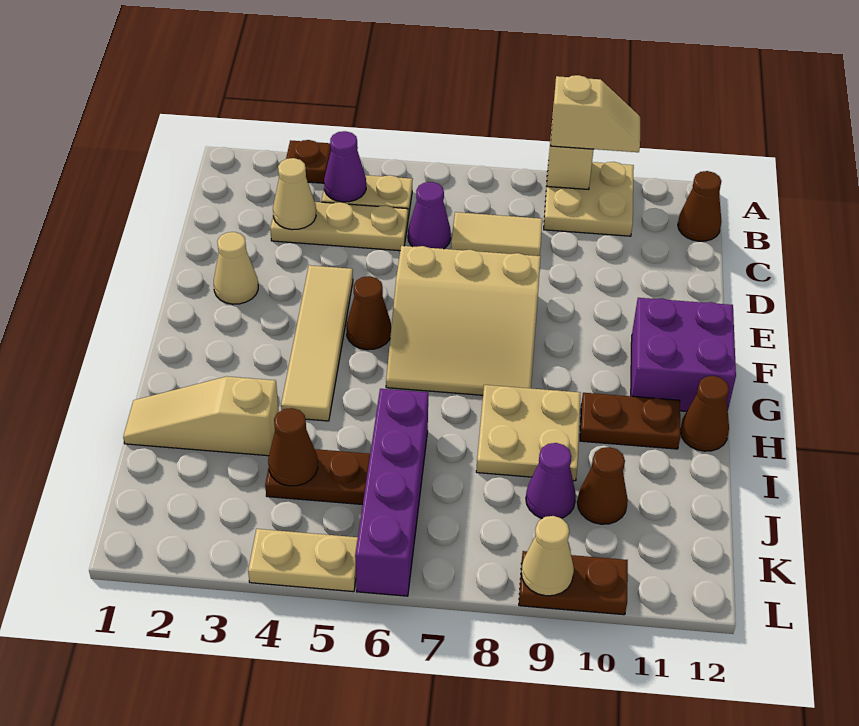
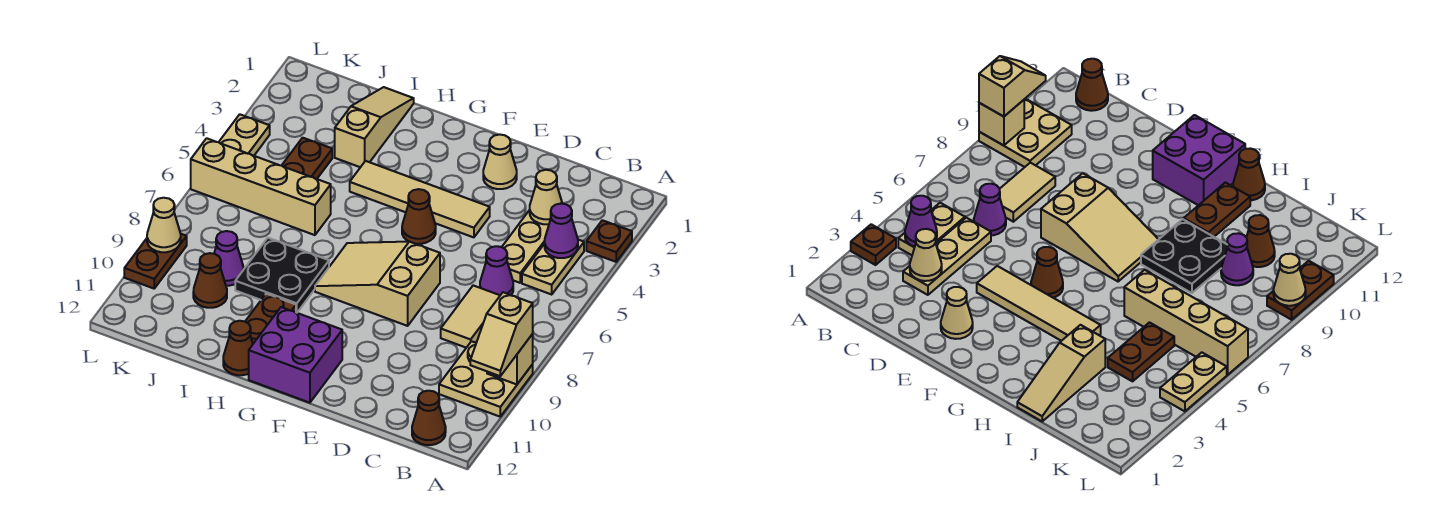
tan 3x3 slope [386,246,541,395] -> tan 2x3 slope [315,242,440,326]
tan 2x2 plate [476,385,580,481] -> black 2x2 plate [235,238,329,313]
purple 1x4 brick [355,389,428,596] -> tan 1x4 brick [191,138,331,235]
brown 1x1 cone [268,408,318,486] -> none

